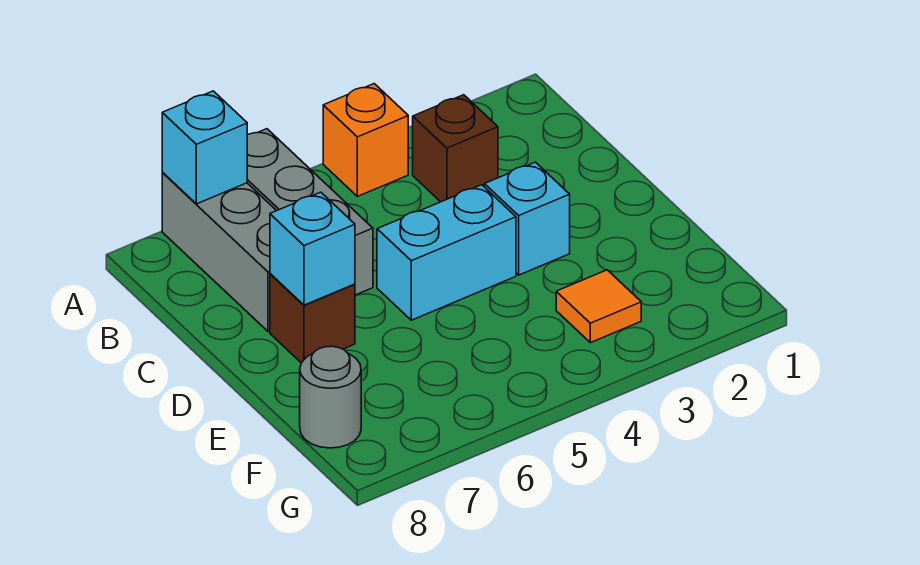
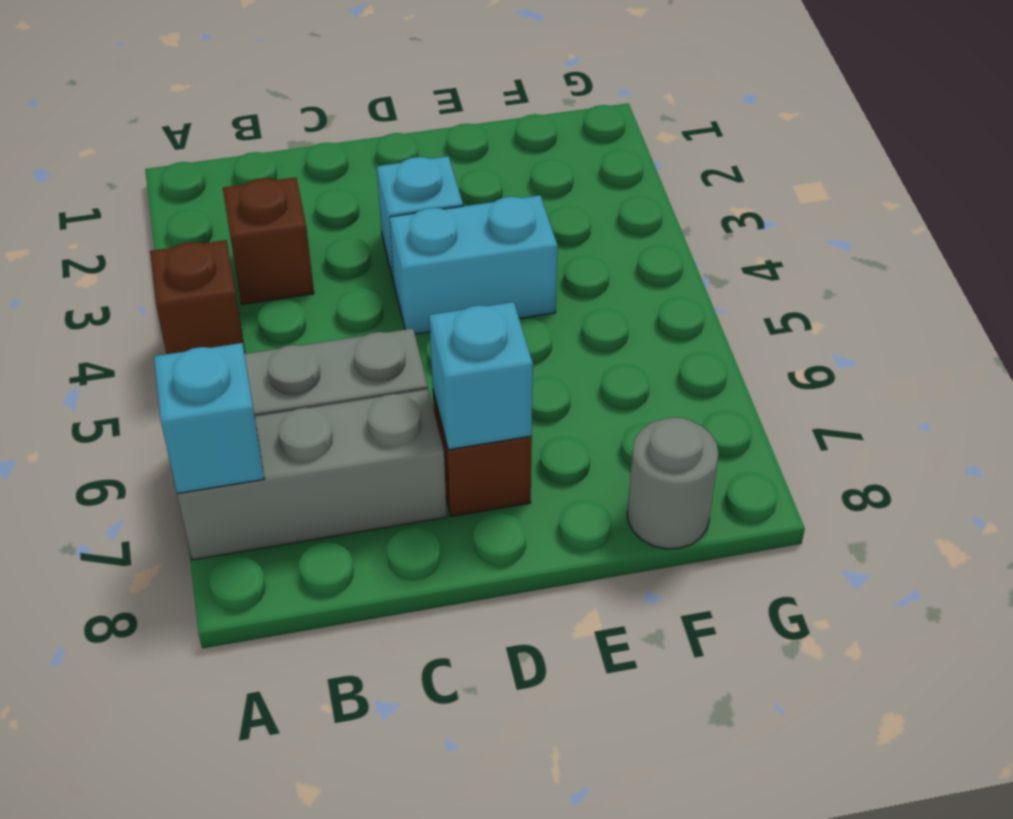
orange 1x1 brick [323,84,408,196] -> brown 1x1 brick [150,240,245,354]
cyan 1x2 brick [377,185,516,320] -> cyan 1x2 brick turned to [390,195,558,334]
orange 1x1 tile [556,270,641,343] -> none

